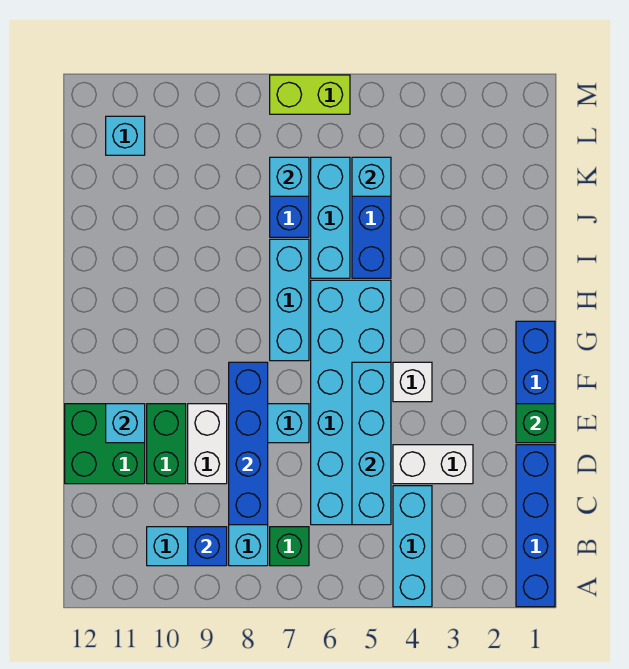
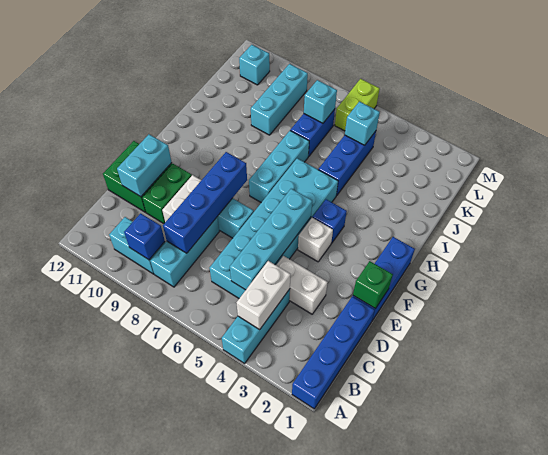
none -> white 1x2 brick [236,261,291,330]
green 1x1 brick [270,527,309,566] -> none
cyan 1x1 brick [106,404,145,443] -> cyan 1x2 brick [117,134,172,197]
none -> blue 1x1 brick [313,199,347,243]
cyan 1x3 brick [311,157,350,278] -> cyan 1x3 brick moved to [251,64,308,135]
lime 1x2 brick [270,75,350,114] -> lime 1x2 brick turned to [335,79,380,131]

